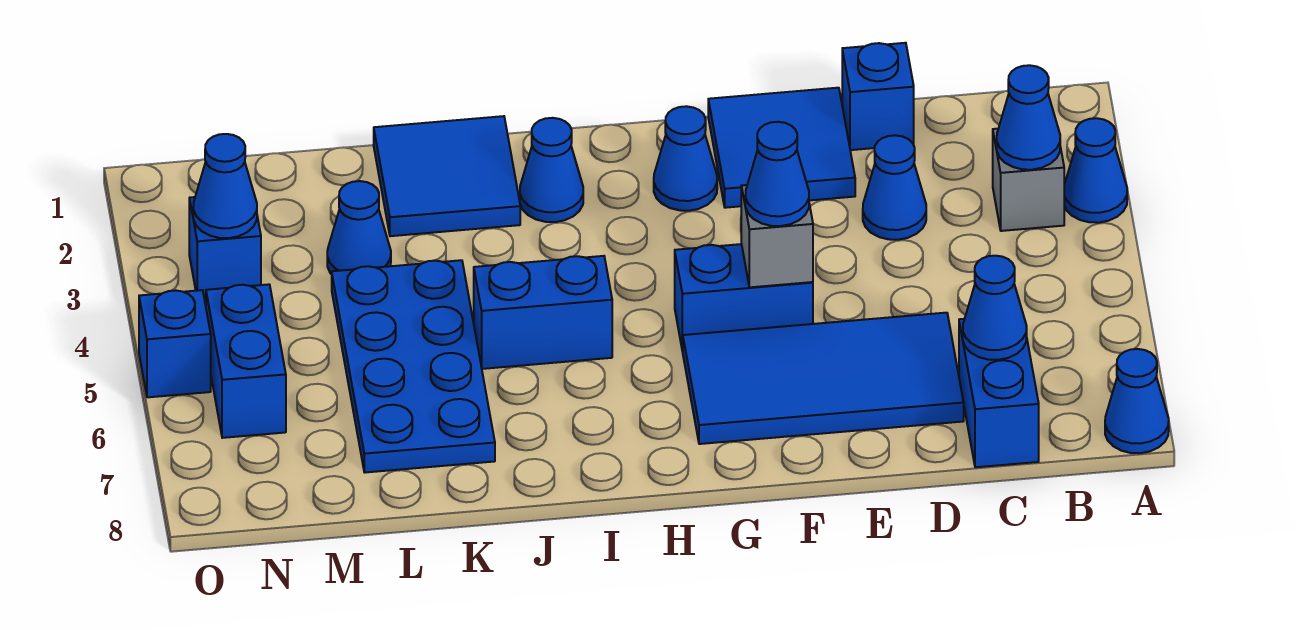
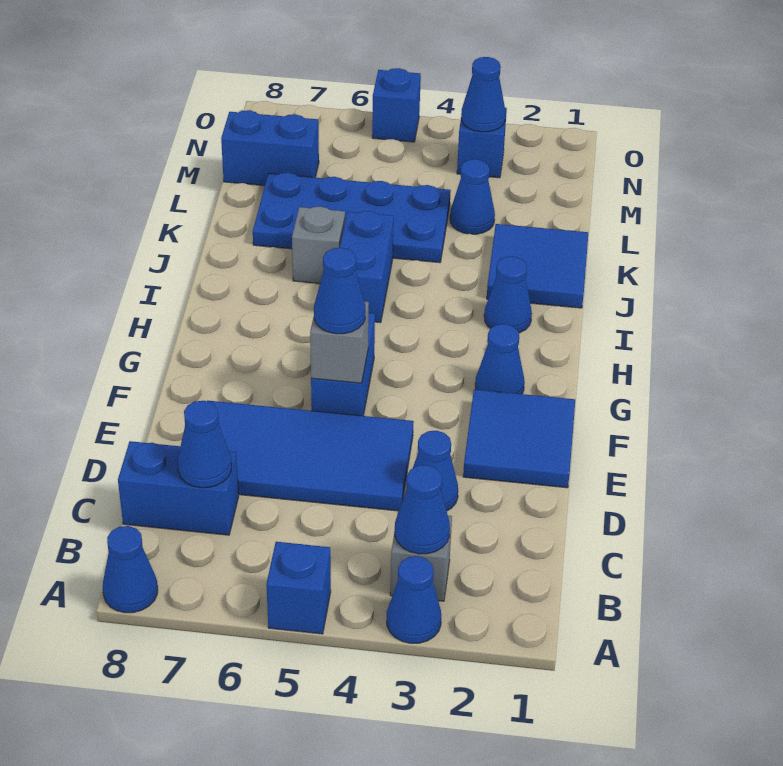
blue 1x1 brick [842,43,914,150] -> blue 1x1 brick moved to [266,542,331,634]
blue 2x4 tile [683,313,964,444] -> blue 2x4 tile turned to [207,401,414,511]
none -> grey 1x1 brick [292,206,345,283]
blue 1x2 brick [206,284,286,438] -> blue 1x2 brick moved to [221,110,319,186]

